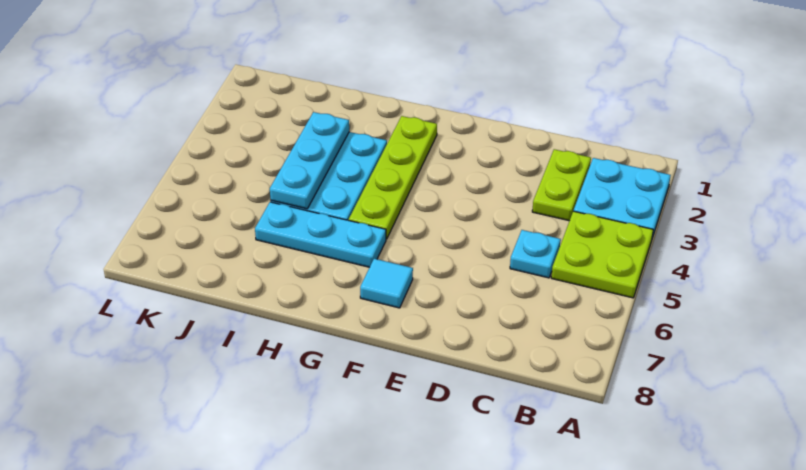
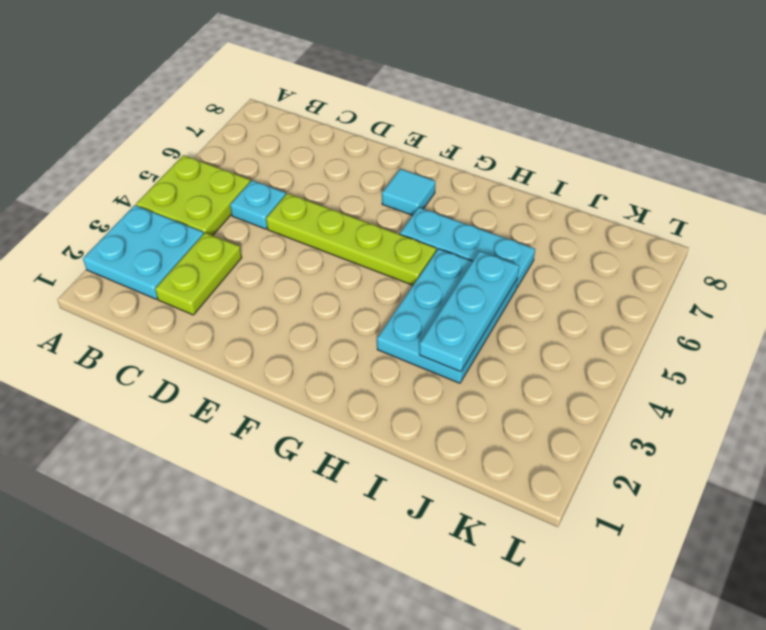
lime 1x4 plate [349,116,437,239] -> lime 1x4 plate turned to [266,193,436,285]

